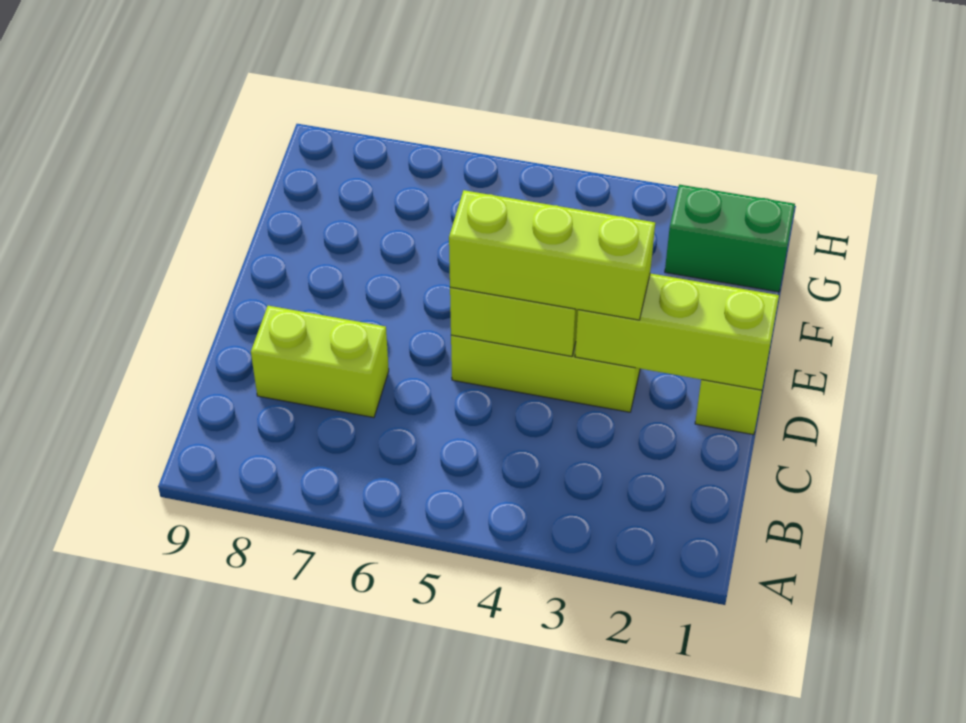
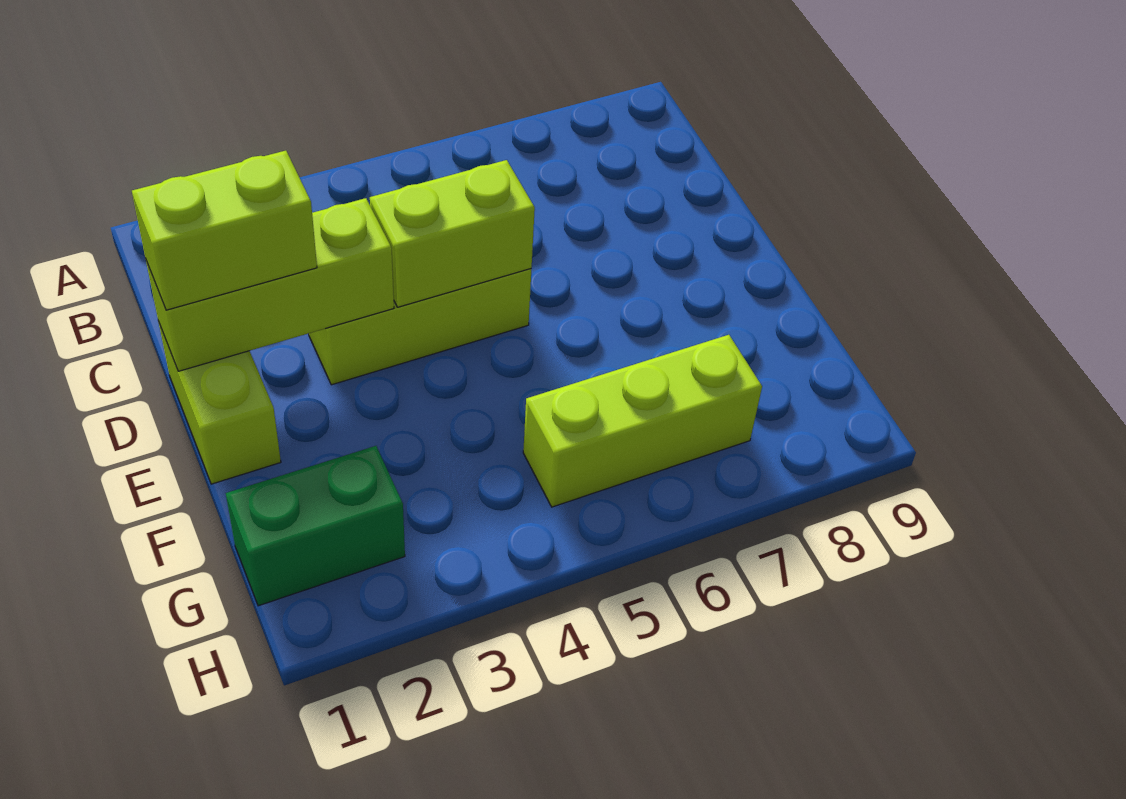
lime 1x2 brick [251,306,389,417] -> lime 1x2 brick moved to [132,151,317,310]
lime 1x3 brick [449,190,655,320] -> lime 1x3 brick moved to [523,335,762,507]

